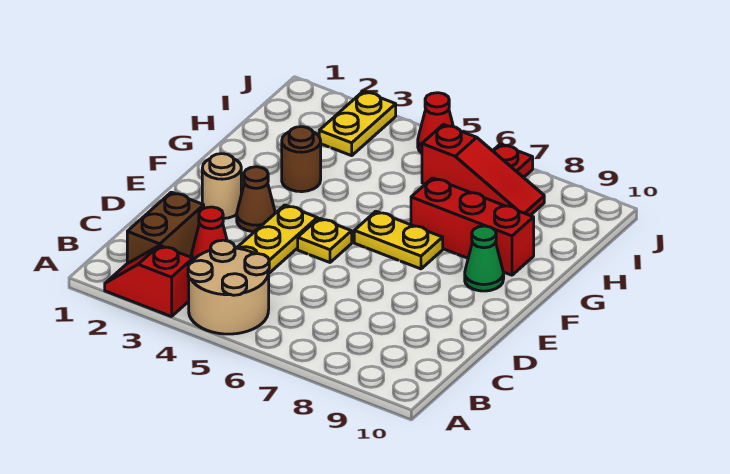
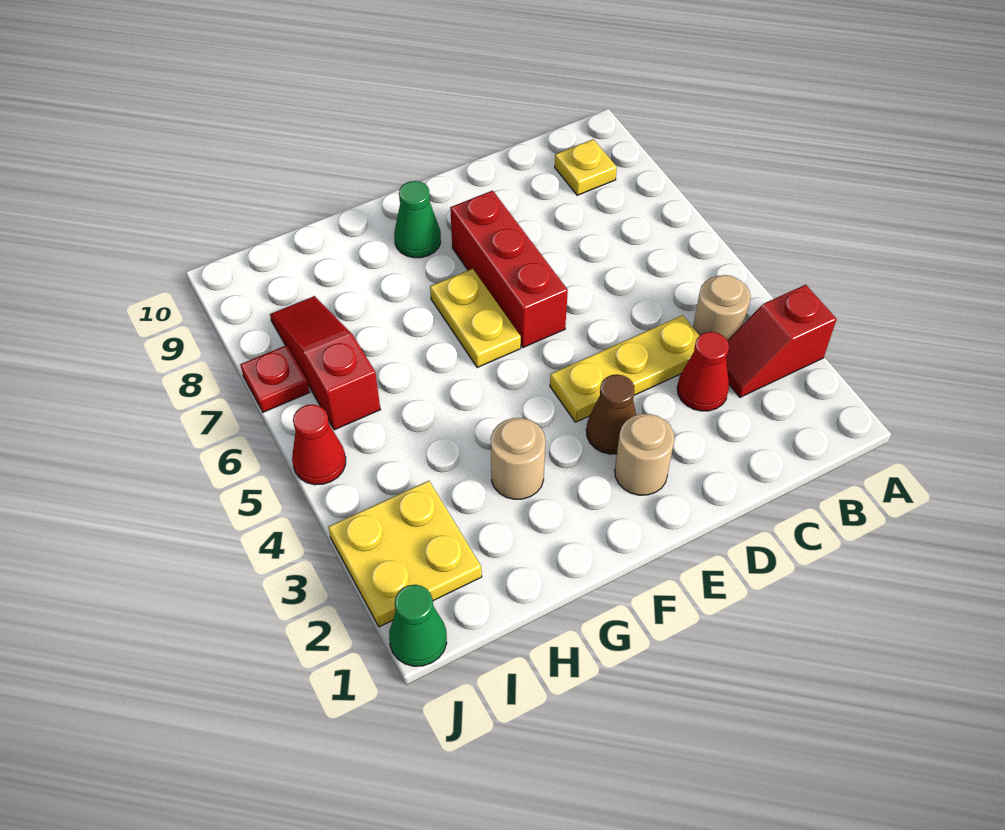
red 1x2 slope [105,245,193,317] -> red 1x2 slope turned to [726,285,837,397]
tan 2x2 round brick [188,240,269,334] -> tan 1x1 round brick [693,275,751,340]
brown 1x2 brick [127,192,204,264] -> none
yellow 1x1 plate [298,218,352,262] -> yellow 1x1 plate moved to [555,139,617,195]
brown 1x1 round brick [282,127,321,192] -> tan 1x1 round brick [491,418,545,499]
red 1x3 brick [411,178,534,275] -> red 1x3 brick moved to [450,191,568,348]
yellow 1x2 plate [319,91,396,156] -> yellow 2x2 plate [328,481,482,627]
none -> green 1x1 cone [389,585,447,666]

